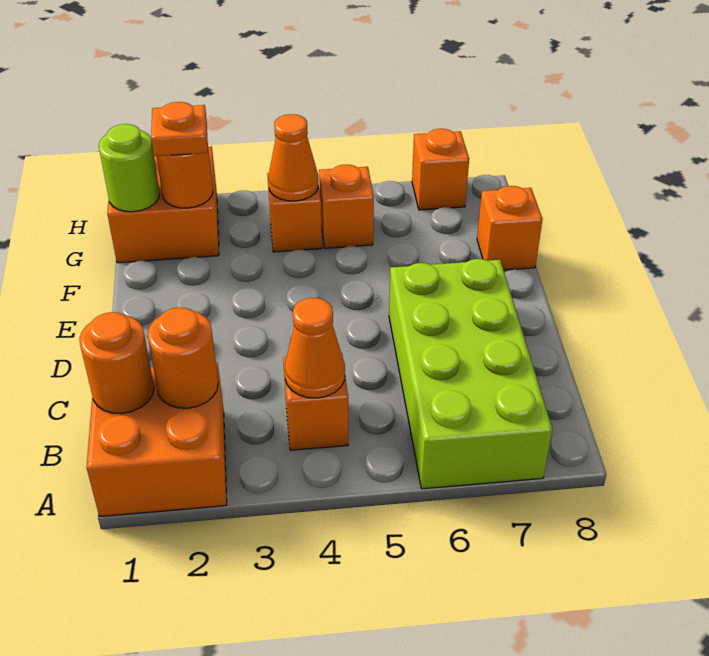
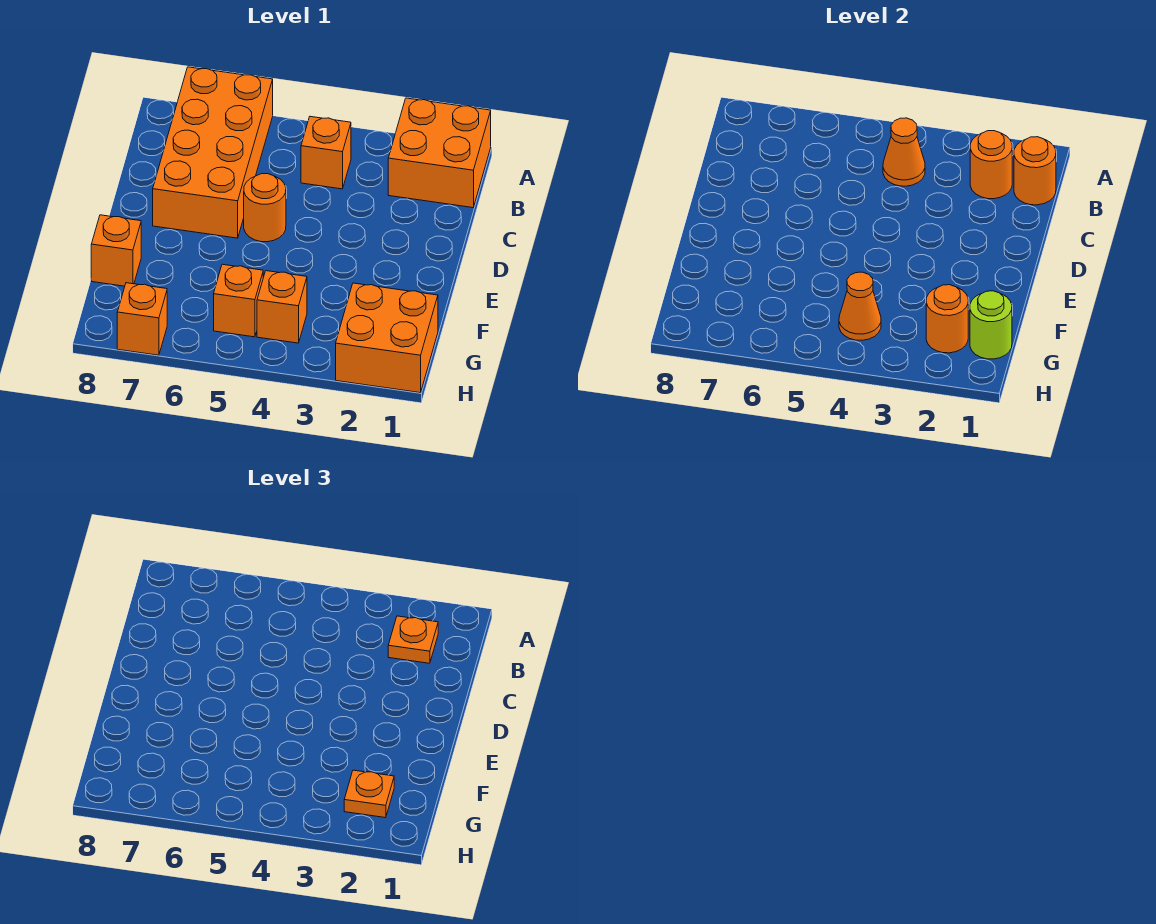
lime 2x4 brick [389,259,552,489] -> orange 2x4 brick [153,67,273,238]
none -> orange 1x1 plate [388,616,438,663]
none -> orange 1x1 round brick [244,174,286,242]

